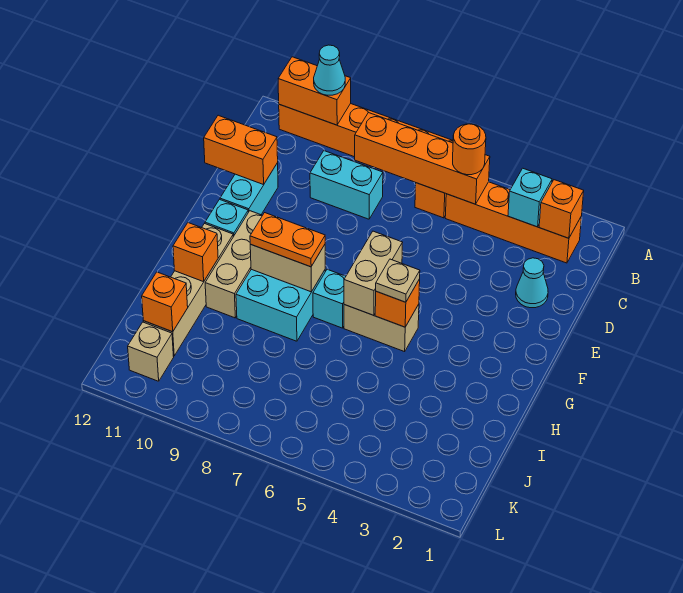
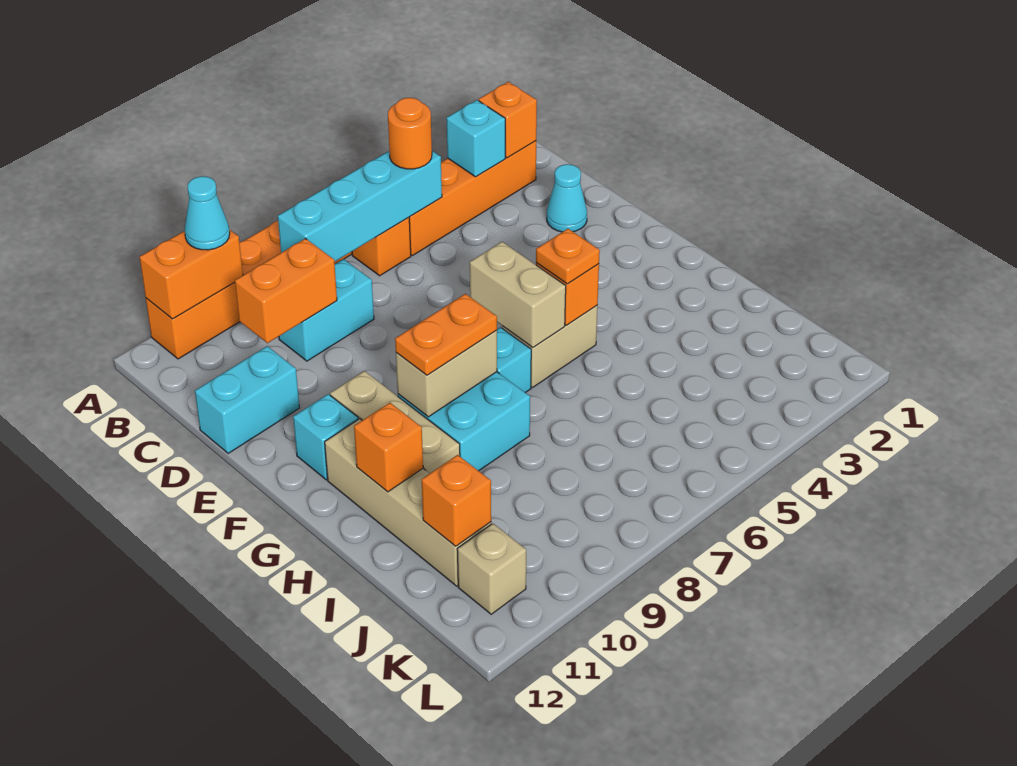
orange 1x4 brick [355,113,490,204] -> cyan 1x4 brick [278,151,442,262]
cyan 1x2 brick [220,163,278,215] -> cyan 1x2 brick turned to [195,346,299,453]
orange 1x2 brick [204,115,278,185] -> orange 1x2 brick moved to [235,239,337,343]
tan 1x1 plate [376,259,420,302] -> orange 1x1 plate [536,229,600,284]

